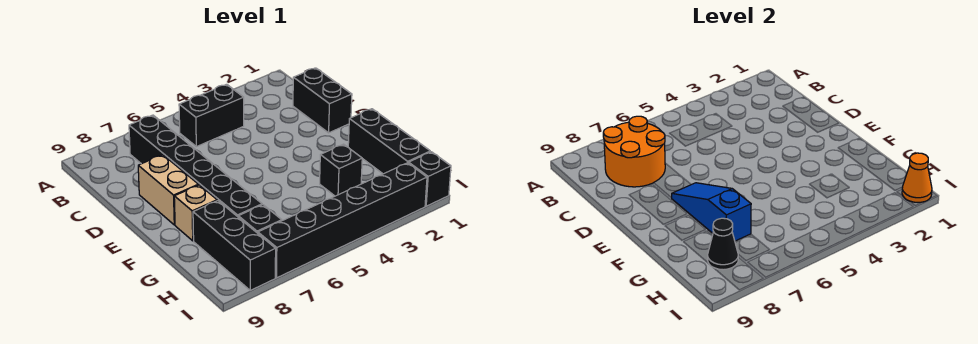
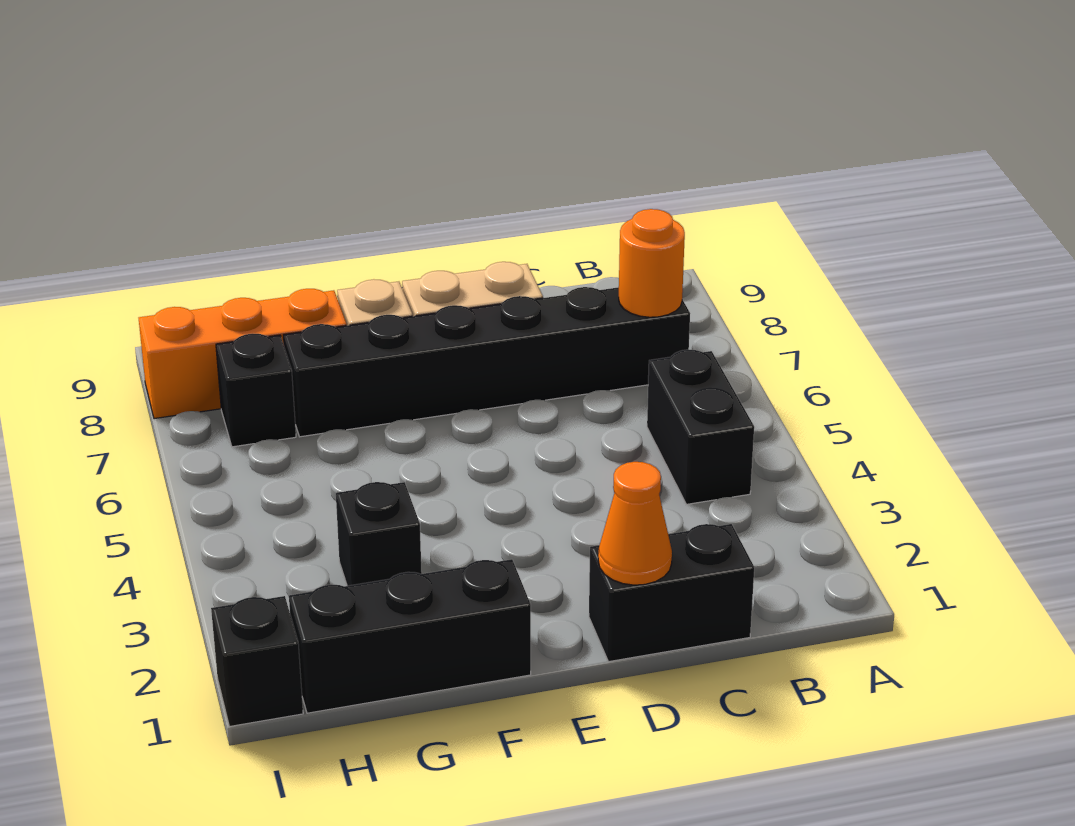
orange 2x2 round brick [603,116,665,187] -> orange 1x1 round brick [619,209,685,317]
blue 1x3 slope [672,183,751,241] -> none
black 1x3 brick [193,201,276,290] -> orange 1x3 brick [139,289,347,419]
black 1x1 cone [708,218,738,270] -> none
orange 1x1 cone [902,153,932,202] -> orange 1x1 cone moved to [598,462,672,585]
black 1x6 brick [258,163,427,278] -> none

